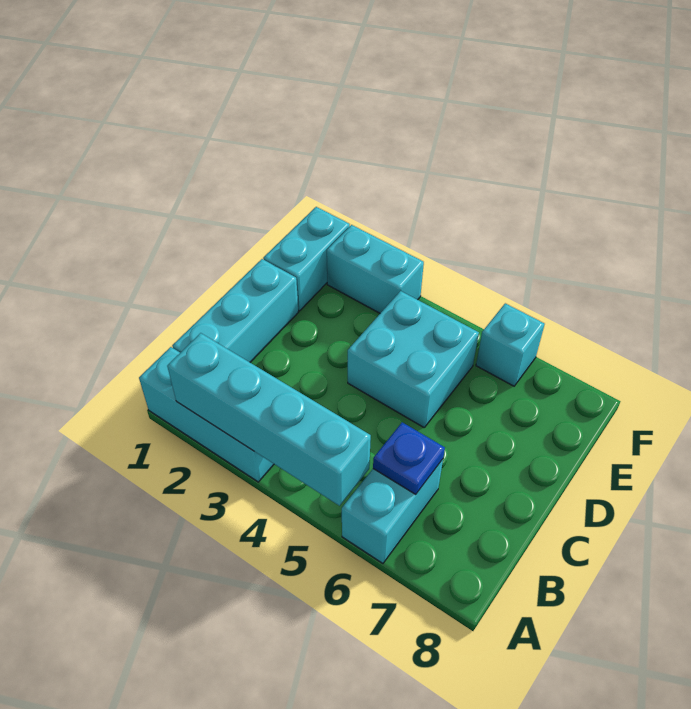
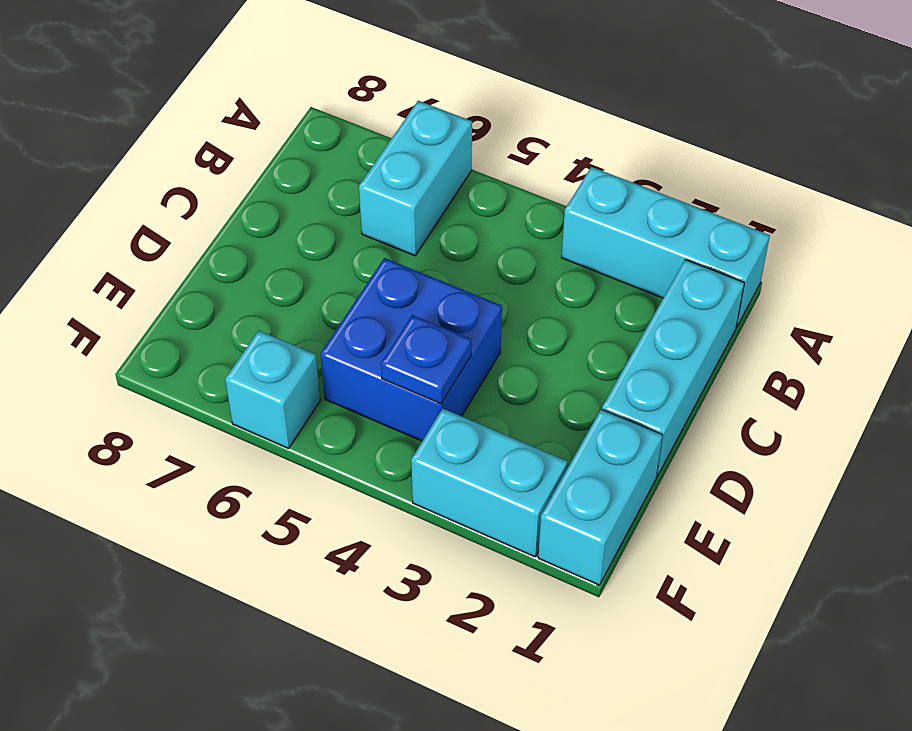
cyan 1x4 brick [167,333,371,506] -> none
blue 1x1 plate [373,422,445,495] -> blue 1x1 plate moved to [381,315,471,404]
cyan 2x2 brick [348,291,479,427] -> blue 2x2 brick [321,258,502,441]

